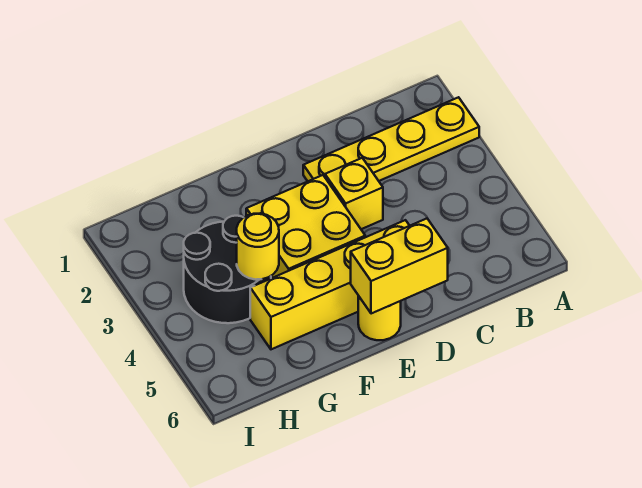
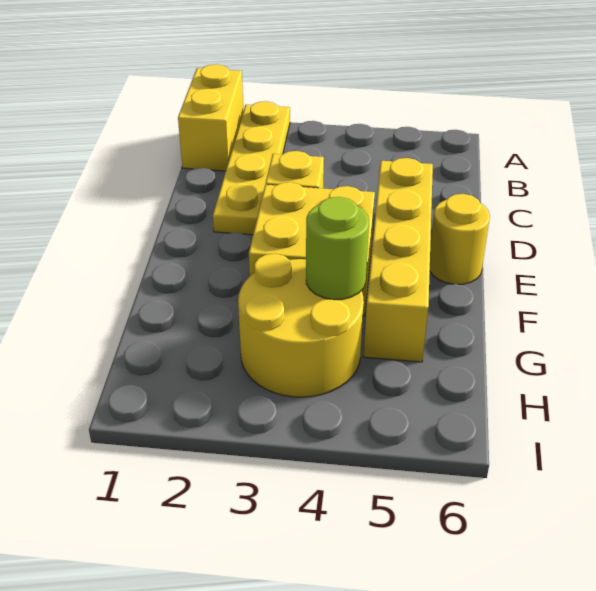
yellow 1x2 brick [351,219,448,314] -> yellow 1x2 brick moved to [178,64,243,171]
black 2x2 round brick [184,216,271,323] -> yellow 2x2 round brick [238,254,364,397]
yellow 1x1 round brick [237,213,279,280] -> lime 1x1 round brick [306,197,369,300]

